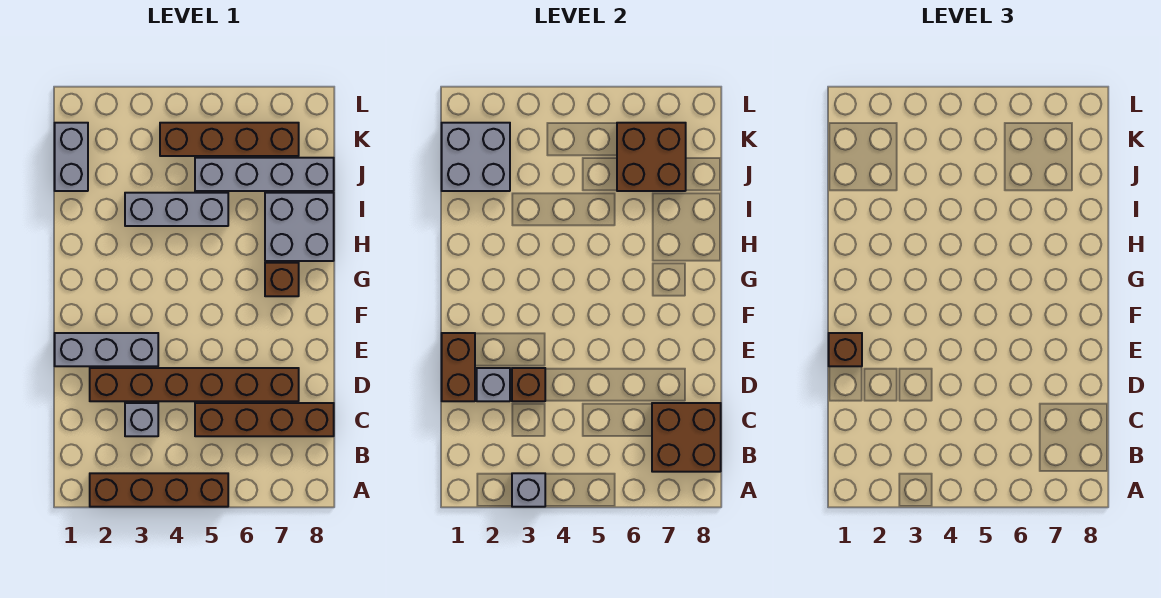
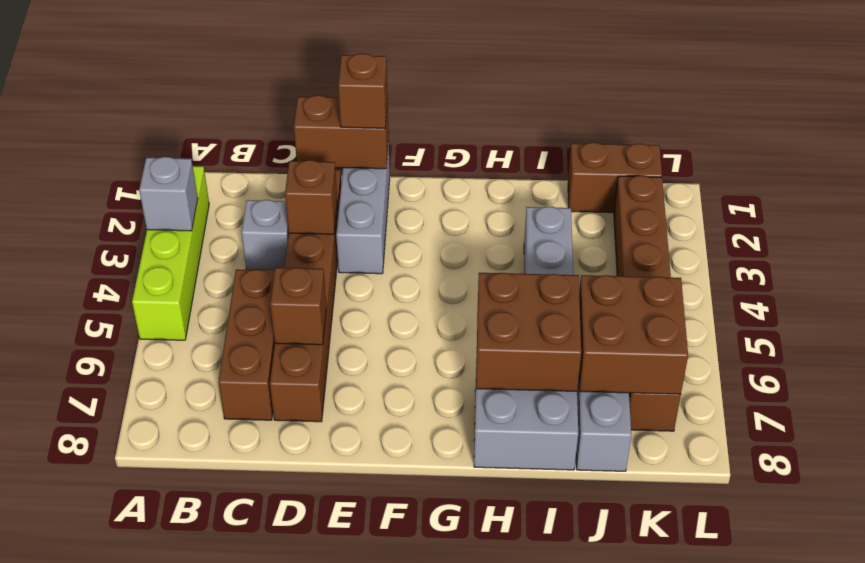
brown 1x4 brick [90,473,228,507] -> lime 1x4 brick [132,166,209,340]
brown 2x2 brick [652,403,721,472] -> brown 2x2 brick moved to [476,273,581,391]
brown 1x4 brick [195,403,334,436] -> brown 1x3 brick [218,269,275,420]
grey 1x1 brick [477,368,510,401] -> none
brown 1x1 brick [265,263,299,296] -> brown 1x1 brick moved to [270,268,326,345]
grey 1x2 brick [55,123,88,191] -> brown 1x2 brick [568,142,662,213]
grey 2x2 brick [442,123,510,191] -> none
brown 1x4 brick [160,123,299,156] -> brown 1x6 brick [614,176,681,431]

